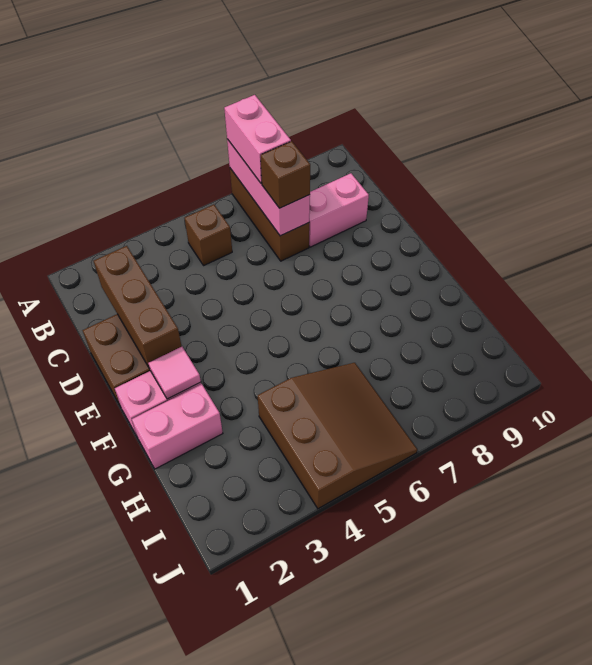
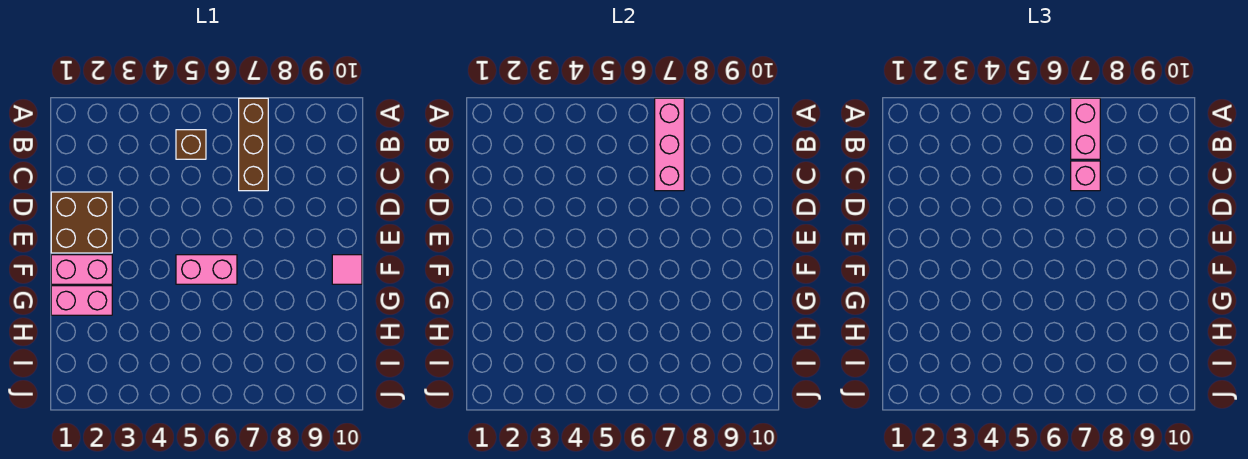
brown 1x3 brick [94,246,182,369] -> none
brown 1x1 brick [261,141,310,208] -> pink 1x1 brick [1071,161,1100,191]
pink 1x2 brick [309,173,369,247] -> pink 1x2 brick moved to [176,255,237,284]
pink 1x1 tile [148,347,201,399] -> pink 1x1 tile moved to [332,255,362,284]
brown 3x3 slope [258,363,417,509] -> none

